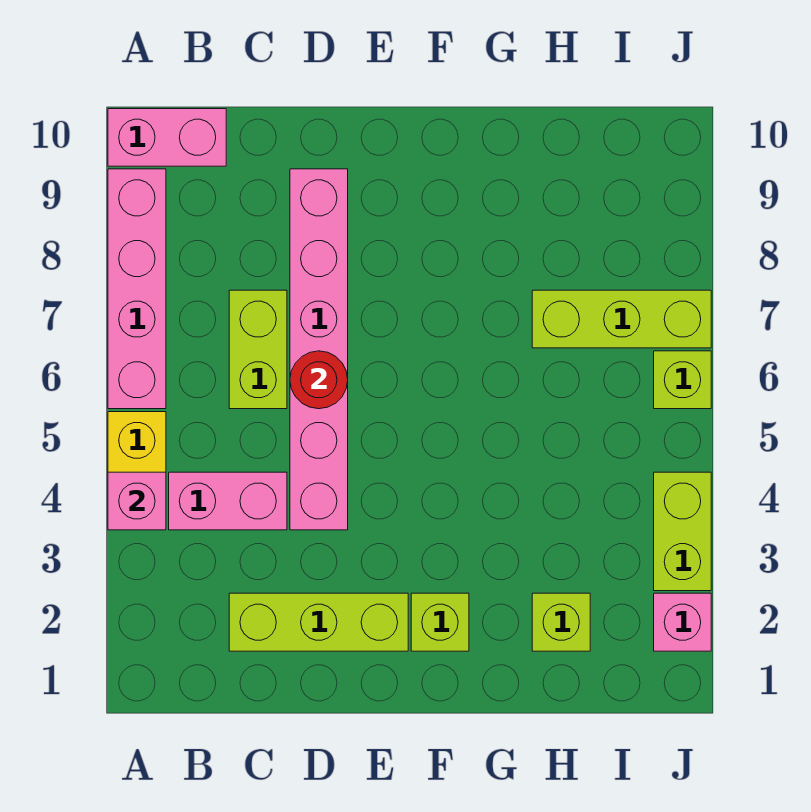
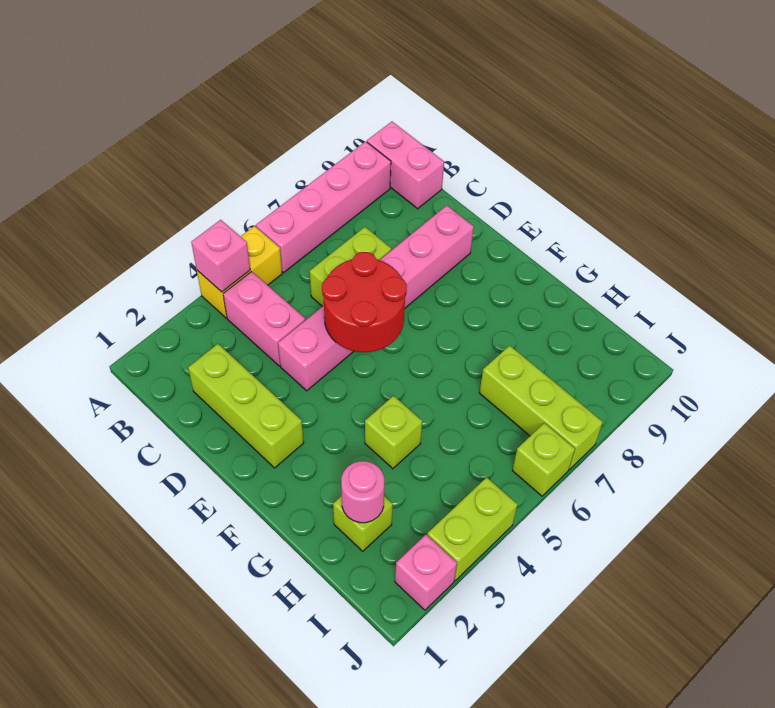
red 1x1 round brick [290,351,348,409] -> red 2x2 round brick [322,252,407,352]
lime 1x1 brick [411,593,469,651] -> lime 1x1 brick moved to [365,396,422,469]
none -> pink 1x1 round brick [341,461,384,523]

